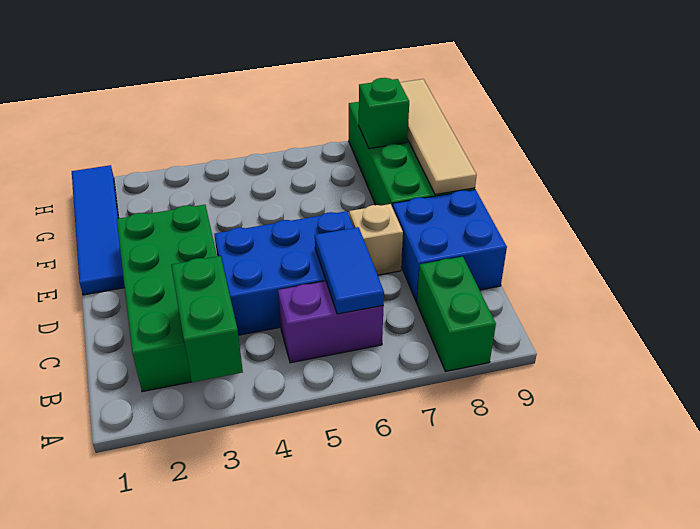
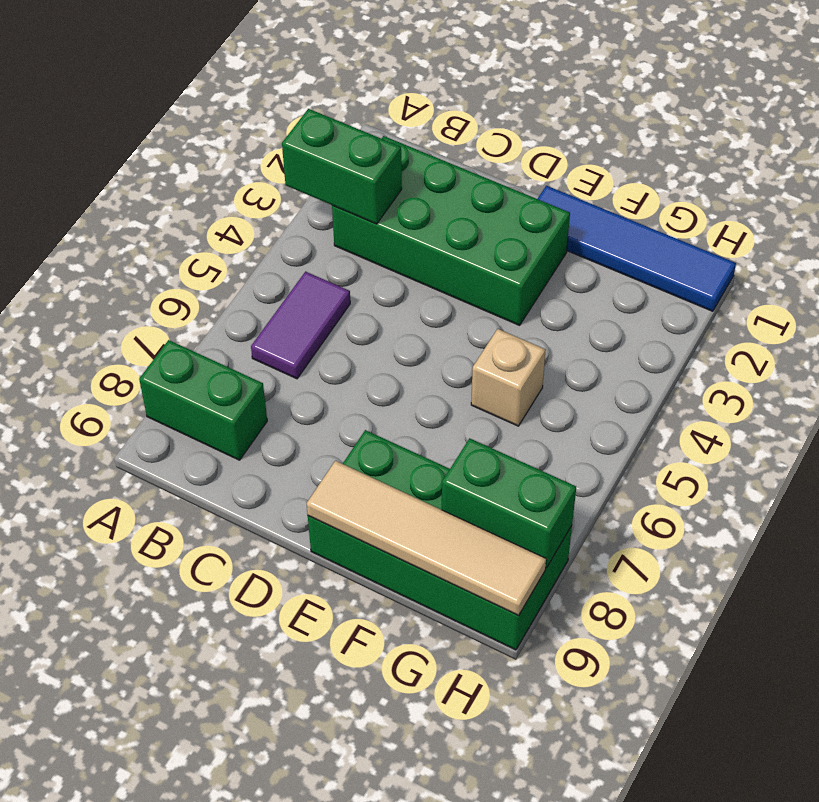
purple 1x2 brick [278,281,384,363] -> purple 1x2 tile [251,272,350,379]
blue 1x2 tile [315,227,384,314] -> none
blue 2x3 brick [214,211,353,335] -> none
blue 2x2 brick [393,190,507,302] -> none
tan 1x1 brick [349,204,403,275] -> tan 1x1 brick moved to [471,329,546,426]
green 1x1 brick [359,78,409,149] -> green 1x2 brick [442,438,576,568]

